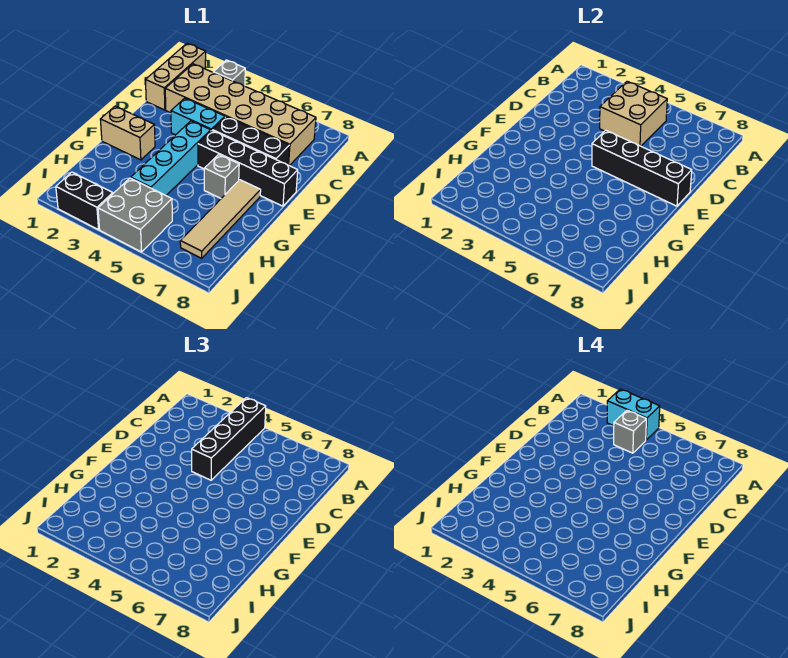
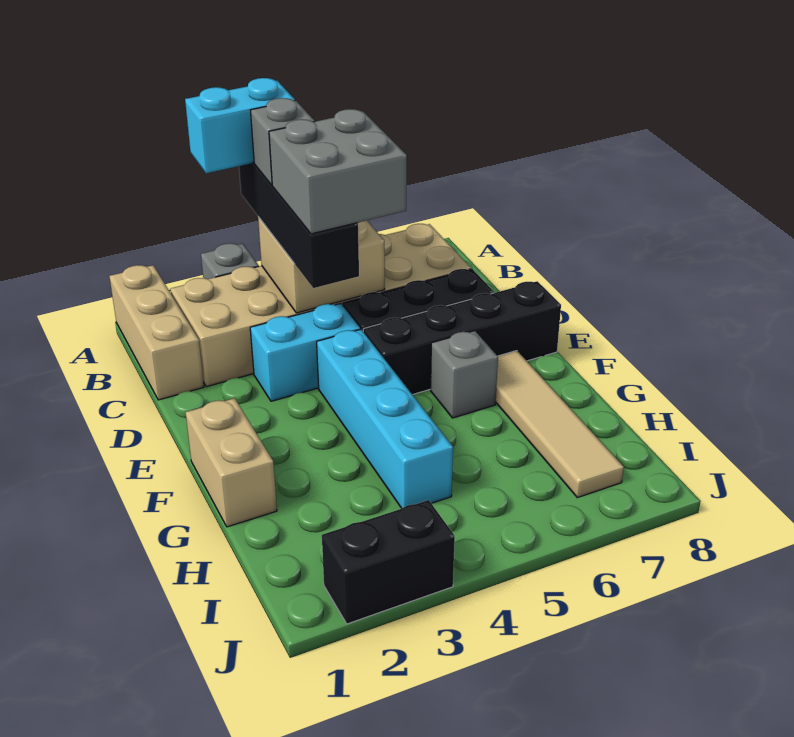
black 1x4 brick [592,131,692,206] -> none
tan 1x2 brick [100,106,155,160] -> tan 1x2 brick turned to [186,398,277,527]
grey 2x2 brick [98,178,172,252] -> grey 2x2 brick moved to [269,109,407,234]

